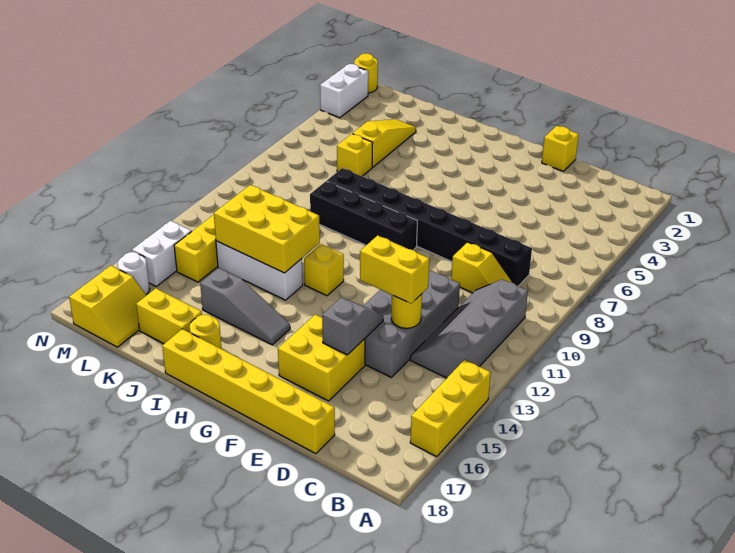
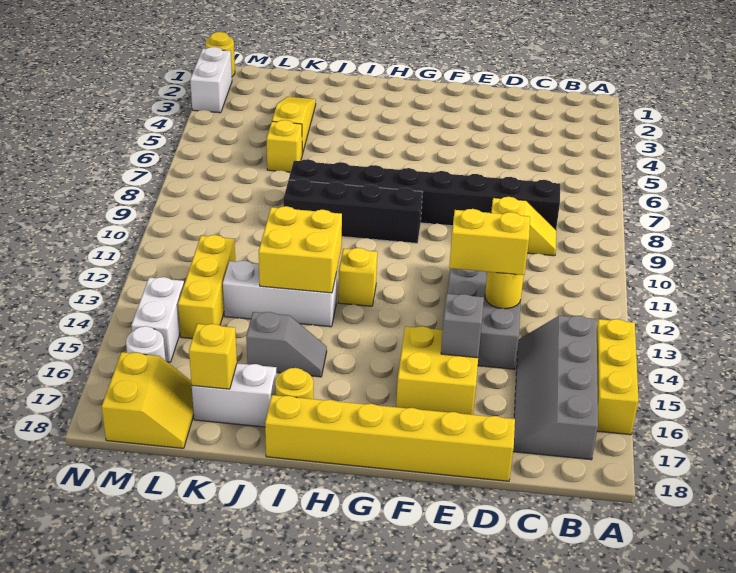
grey 2x4 slope [410,279,528,378] -> grey 2x4 slope moved to [513,316,598,460]
yellow 1x1 brick [542,126,579,171] -> yellow 1x1 brick moved to [189,324,237,389]
grey 1x3 slope [200,268,290,345] -> grey 1x2 slope [246,312,327,377]
yellow 2x3 brick [214,185,320,273] -> yellow 2x2 brick [259,206,342,293]
yellow 1x2 brick [136,288,202,344] -> white 1x2 brick [192,363,277,427]

